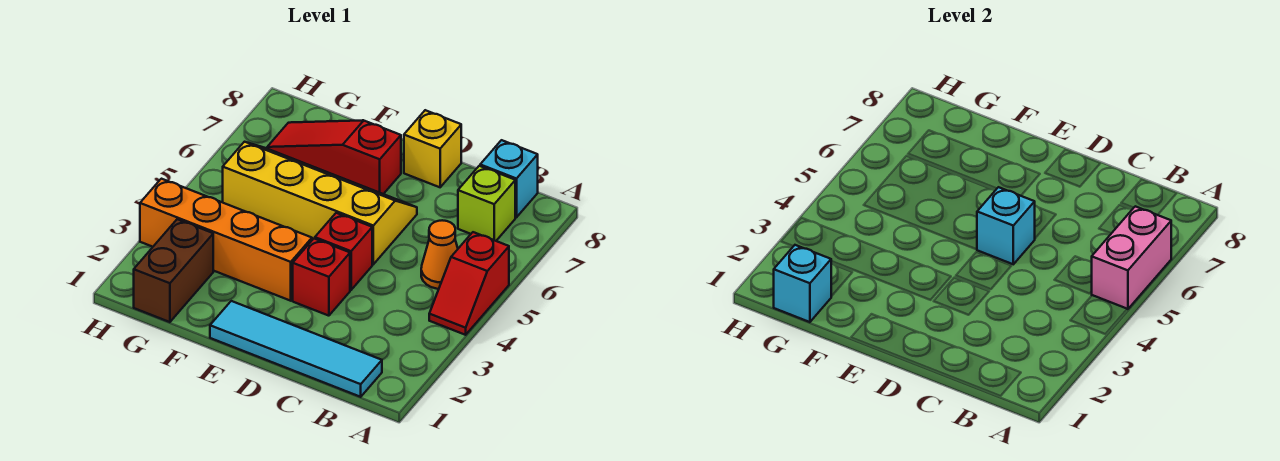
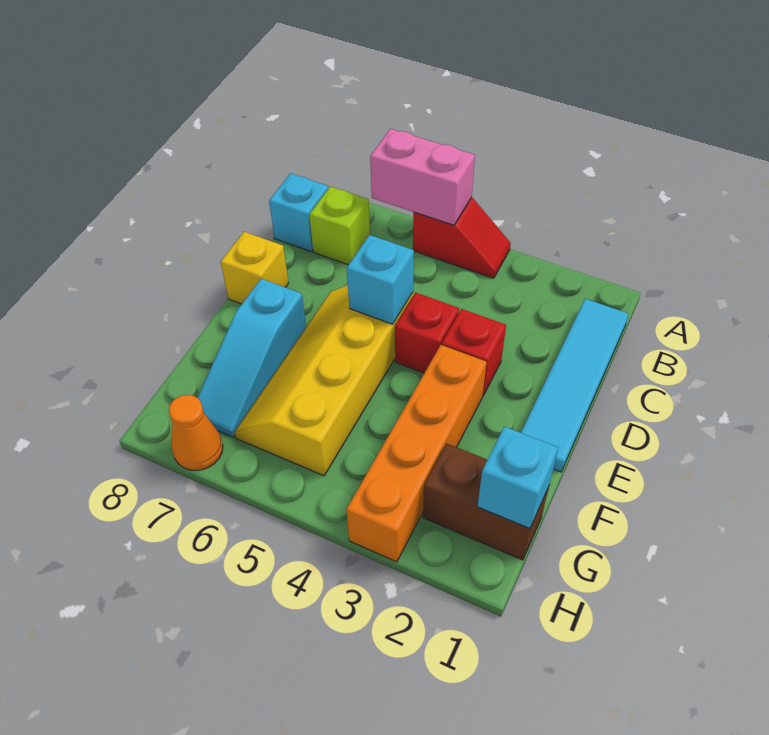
orange 1x1 cone [421,220,458,289] -> orange 1x1 cone moved to [169,395,223,470]
red 1x3 slope [267,120,401,194] -> cyan 1x3 slope [198,279,306,437]

